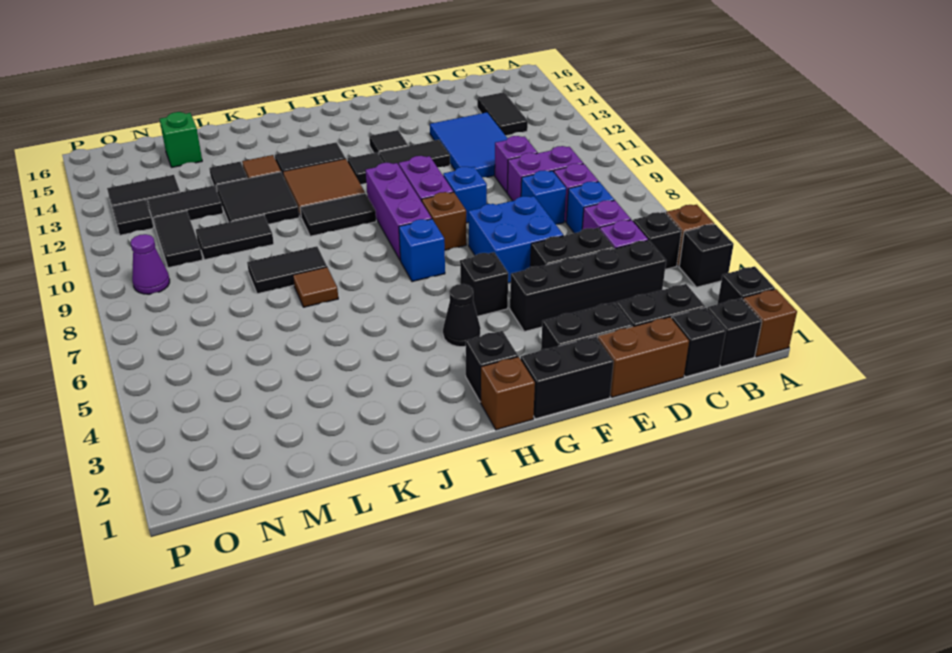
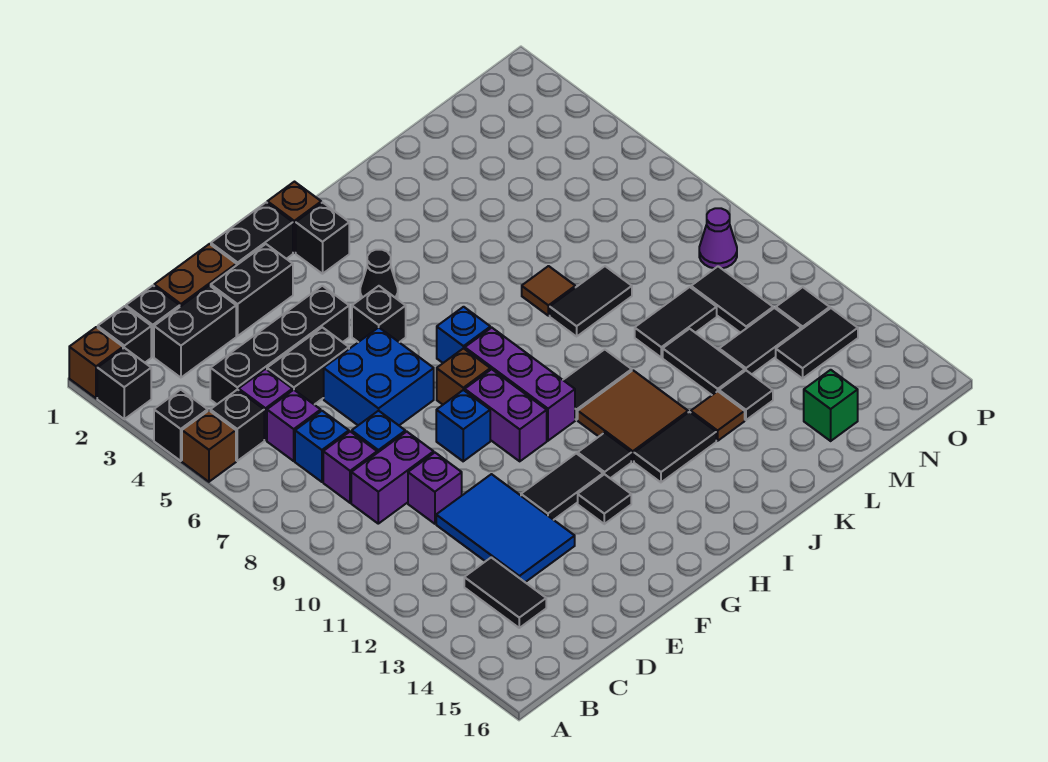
black 2x2 tile [216,172,299,224] -> black 1x2 tile [663,329,745,395]

